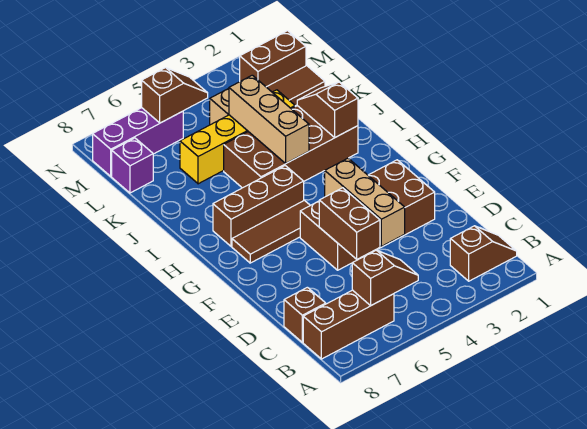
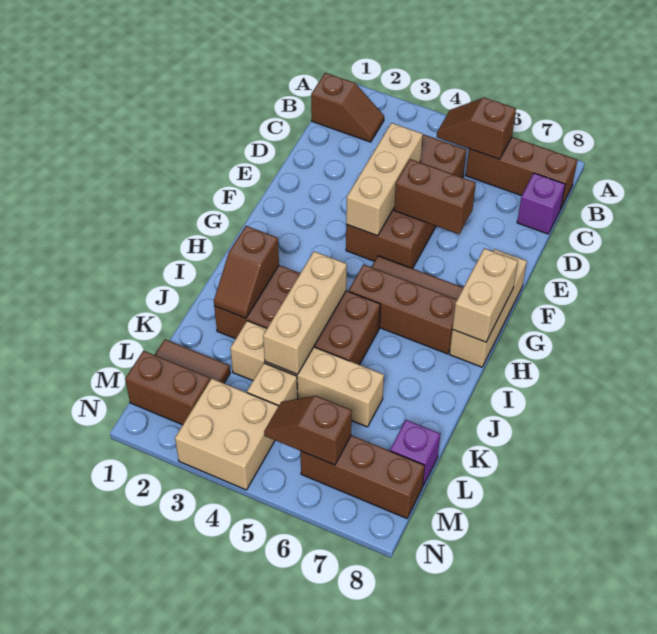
brown 1x2 slope [450,226,517,281] -> brown 1x2 slope turned to [311,73,384,142]
brown 1x1 brick [284,287,326,342] -> purple 1x1 brick [517,173,565,234]
brown 1x2 brick [319,188,380,259] -> brown 1x2 brick turned to [394,159,476,234]
brown 2x4 brick [300,160,435,270] -> brown 2x4 brick turned to [346,134,466,269]
none -> tan 1x3 brick [450,249,527,367]
none -> tan 1x2 brick [452,248,518,342]
yellow 1x4 brick [180,90,295,184] -> tan 1x4 brick [230,321,384,427]
none -> tan 2x2 brick [175,379,278,490]
purple 1x3 brick [93,108,183,176] -> brown 1x3 brick [300,435,425,518]

